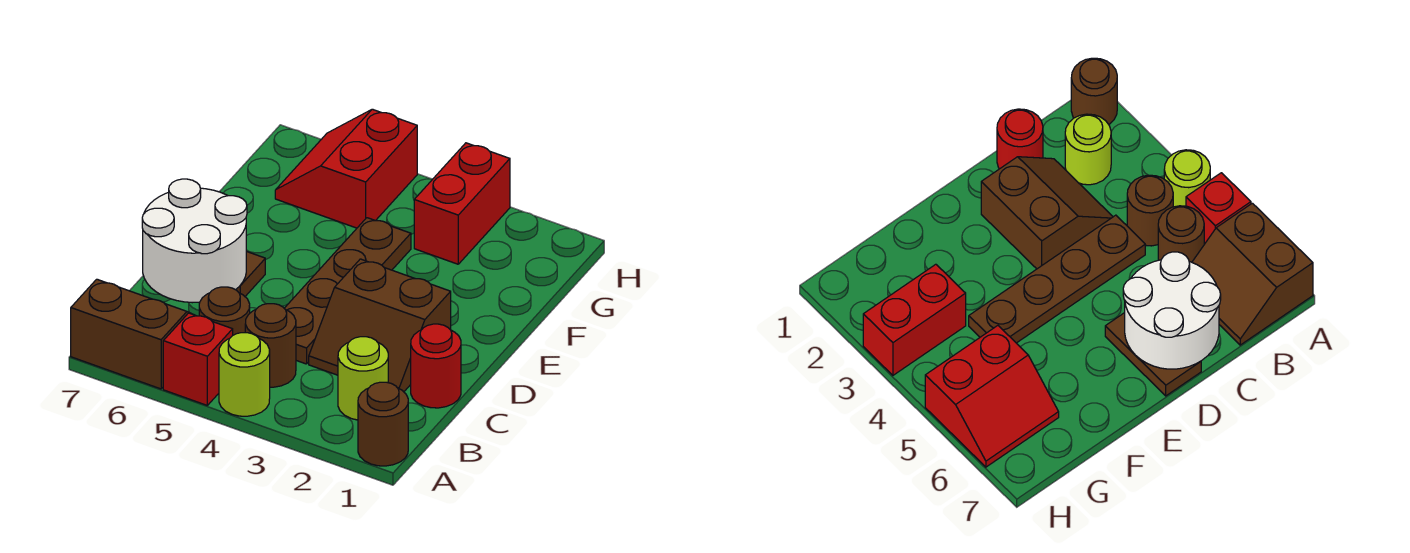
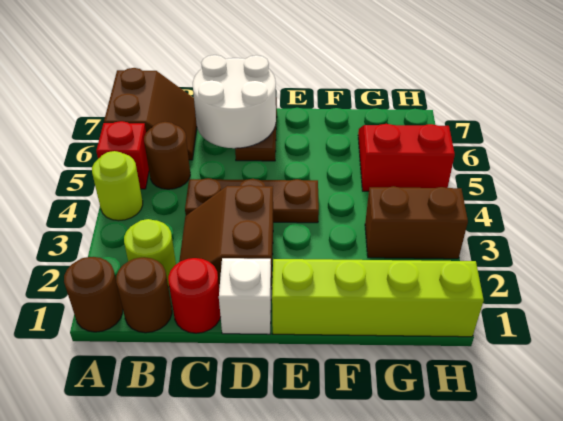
brown 1x1 round brick [245,304,296,387] -> brown 1x1 round brick moved to [116,257,172,333]
brown 1x4 plate [284,218,411,364] -> brown 1x3 plate [185,178,319,223]
none -> white 1x1 brick [219,258,271,334]
none -> lime 1x4 brick [272,259,484,337]
red 1x2 brick [414,143,510,264] -> brown 1x2 brick [365,186,468,259]

